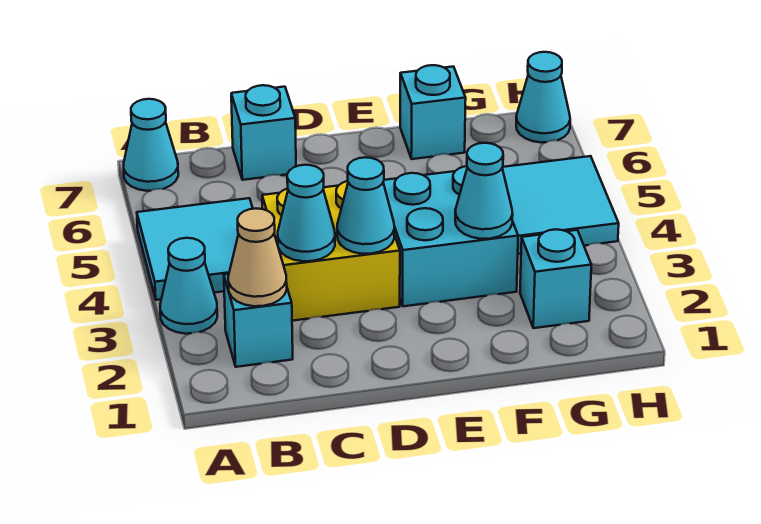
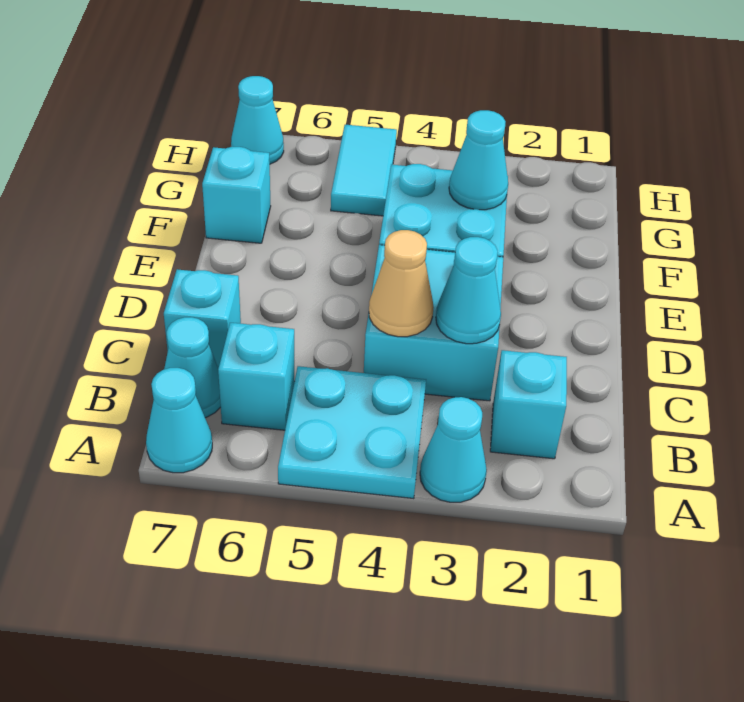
cyan 2x2 tile [137,198,253,300] -> cyan 2x2 plate [278,366,426,499]
tan 1x1 cone [228,209,287,306] -> tan 1x1 cone moved to [369,230,434,337]
yellow 2x2 brick [262,181,400,321] -> cyan 2x2 brick [364,245,503,401]
cyan 1x1 cone [337,157,394,254] -> cyan 1x1 cone moved to [164,317,221,418]
cyan 1x1 brick [520,229,591,328] -> cyan 1x1 brick moved to [218,323,295,430]
cyan 2x2 tile [502,156,619,254] -> cyan 1x2 tile [331,125,397,216]

